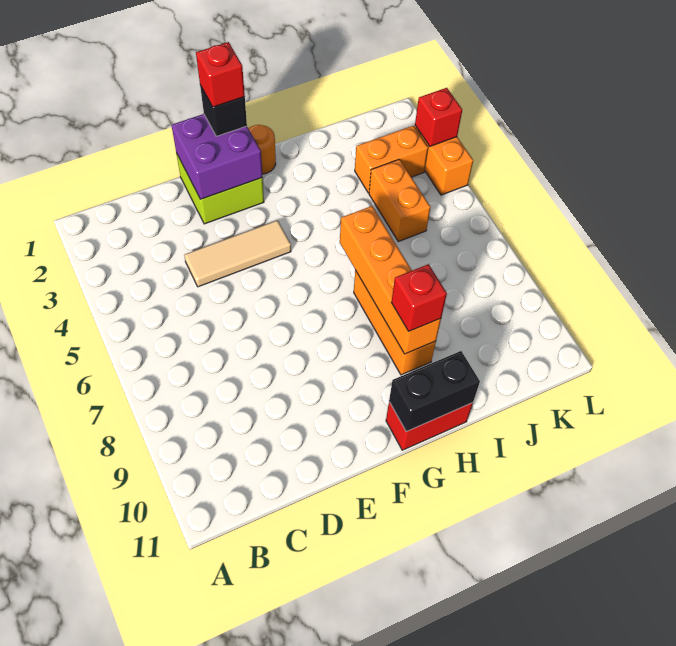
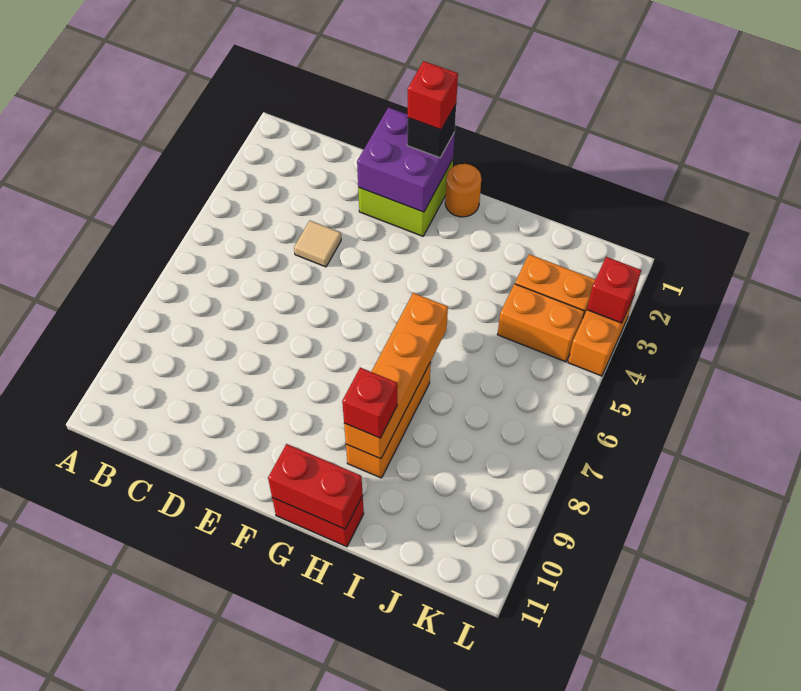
tan 1x3 tile [184,220,291,287] -> tan 1x1 tile [294,221,341,267]
black 1x2 brick [389,351,480,432] -> red 1x2 brick [268,444,363,529]
orange 1x2 brick [369,159,431,242] -> orange 1x2 brick turned to [497,284,584,362]

